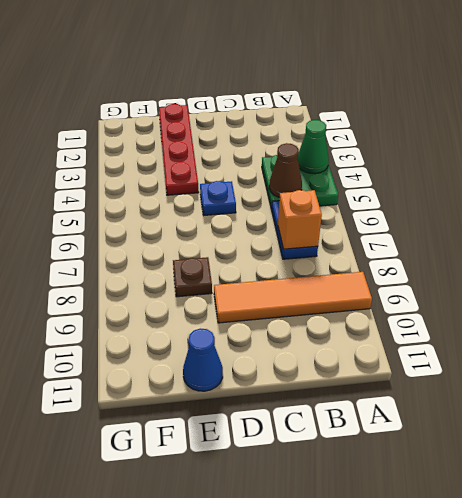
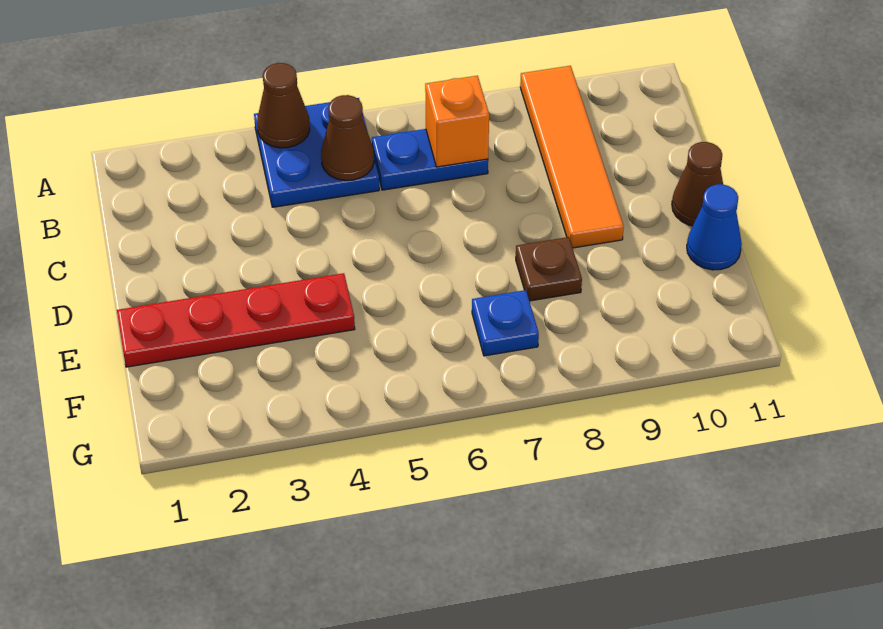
green 2x2 plate [262,155,338,209] -> blue 2x2 plate [254,98,379,207]
green 1x1 cone [298,120,329,174] -> brown 1x1 cone [257,63,310,148]
blue 1x1 plate [200,181,236,215] -> blue 1x1 plate moved to [472,290,539,356]
none -> brown 1x1 cone [672,142,723,226]

